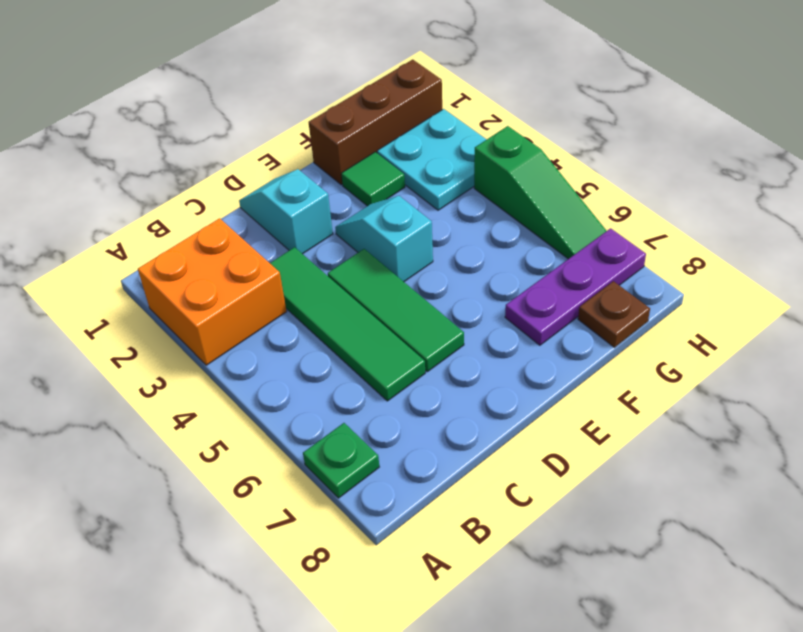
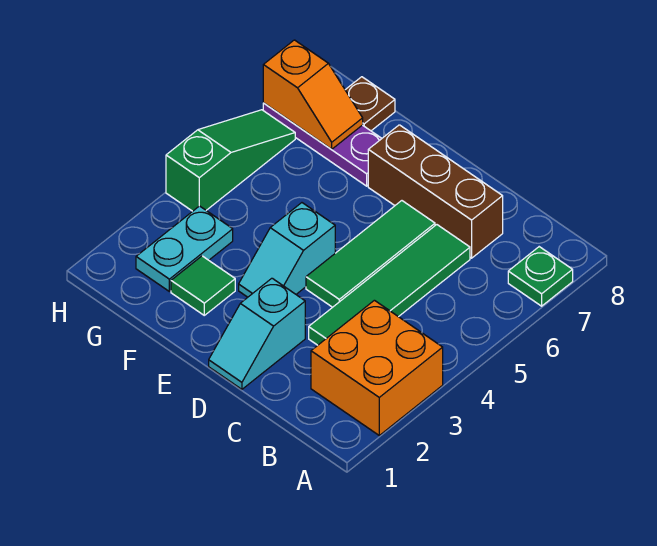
brown 1x3 brick [309,60,442,185] -> brown 1x3 brick moved to [368,125,503,258]
cyan 2x2 plate [377,109,487,210] -> cyan 1x2 plate [136,206,233,291]
none -> orange 1x2 slope [263,40,363,149]

